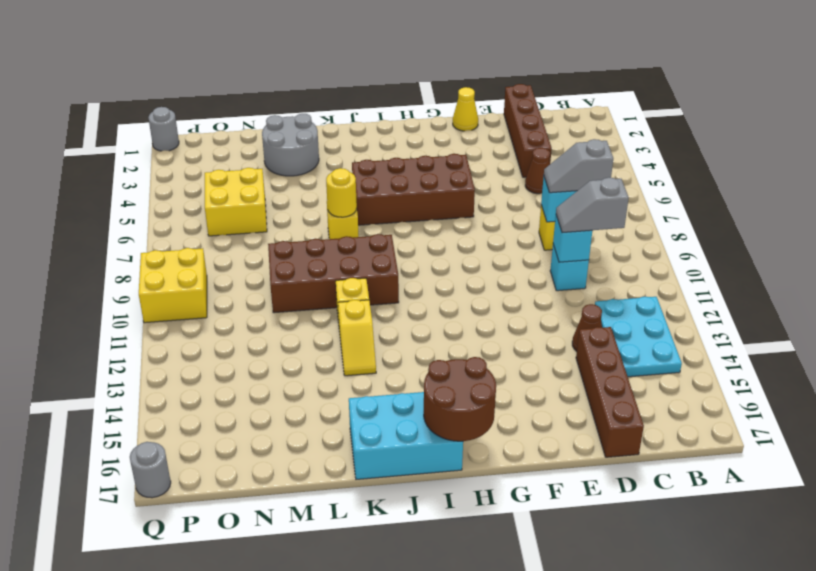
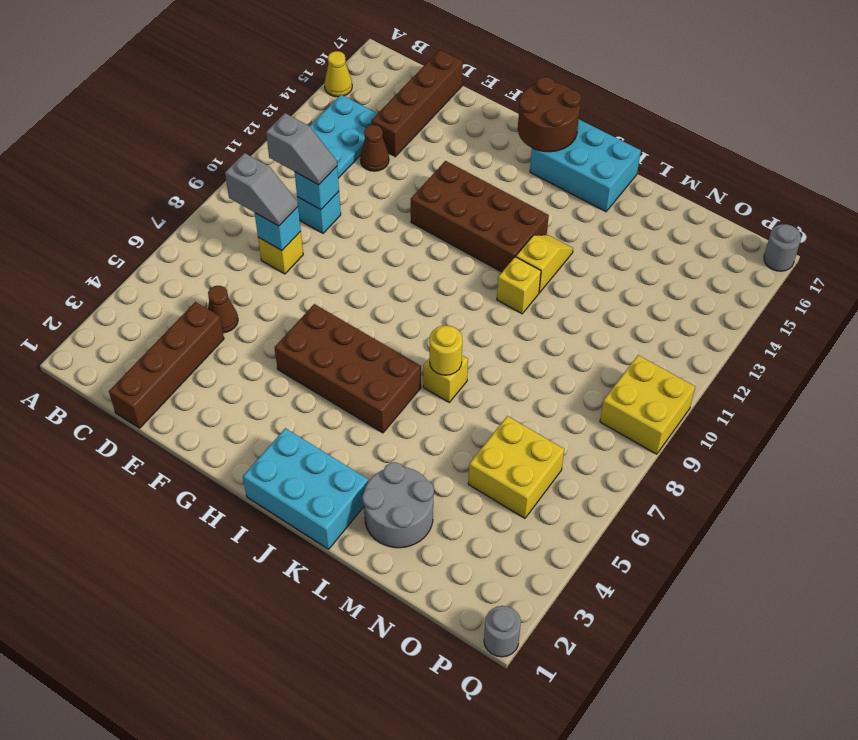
yellow 1x1 cone [453,87,478,131] -> yellow 1x1 cone moved to [324,51,352,97]
none -> cyan 2x3 brick [243,428,368,549]
brown 2x4 brick [268,234,399,313] -> brown 2x4 brick moved to [411,161,549,272]

